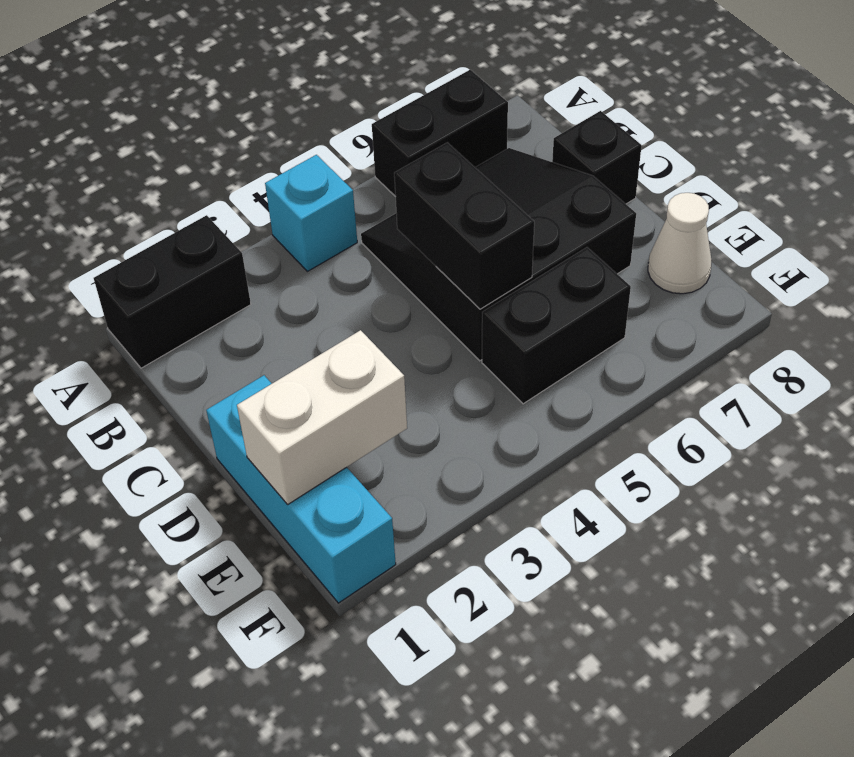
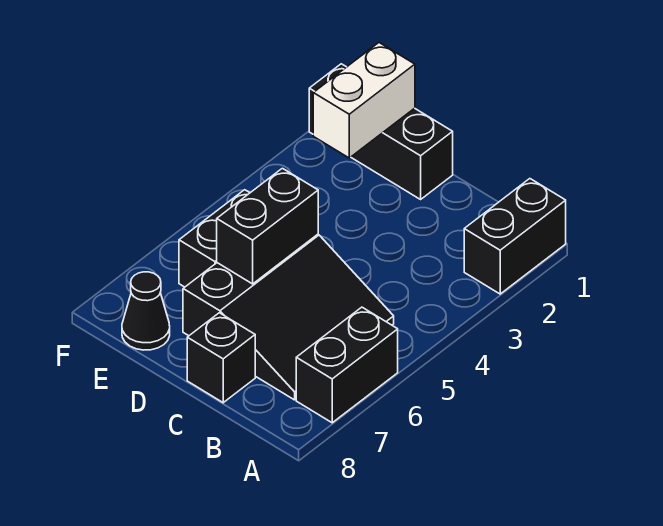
cyan 1x1 brick [265,155,357,271] -> none
black 1x2 brick [394,142,534,309] -> black 1x2 brick turned to [217,168,318,284]
cyan 1x3 brick [206,375,396,603] -> black 1x3 brick [309,64,453,199]
white 1x1 cone [648,193,712,294] -> black 1x1 cone [122,272,170,350]

